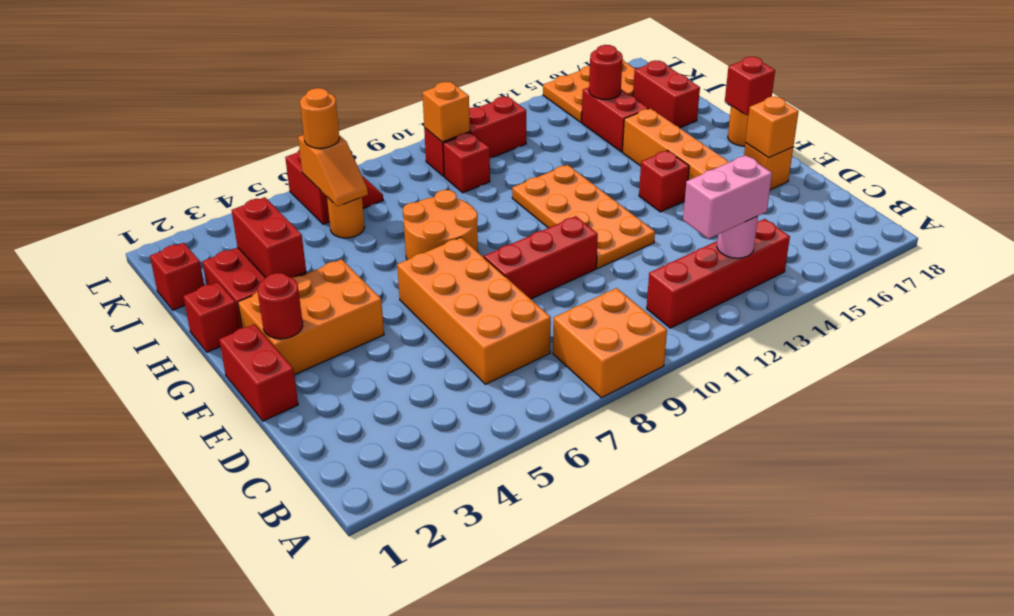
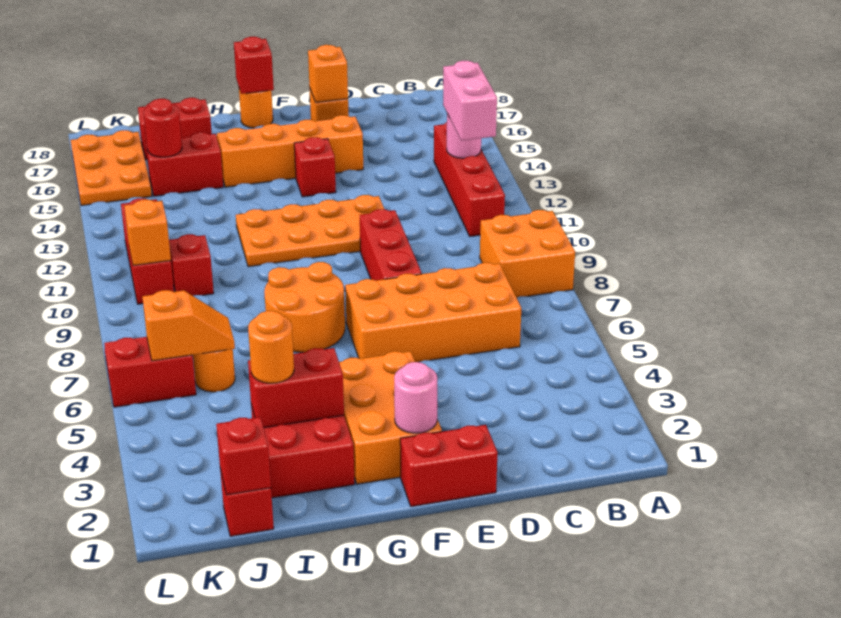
red 1x1 round brick [258,273,303,339] -> pink 1x1 round brick [394,362,437,433]
red 1x1 brick [183,282,240,352] -> red 1x1 brick moved to [216,417,271,495]
orange 1x1 round brick [300,88,339,148] -> orange 1x1 round brick moved to [248,311,294,383]

